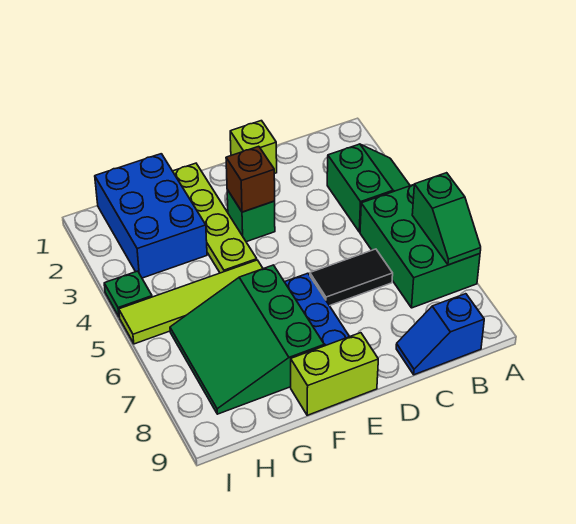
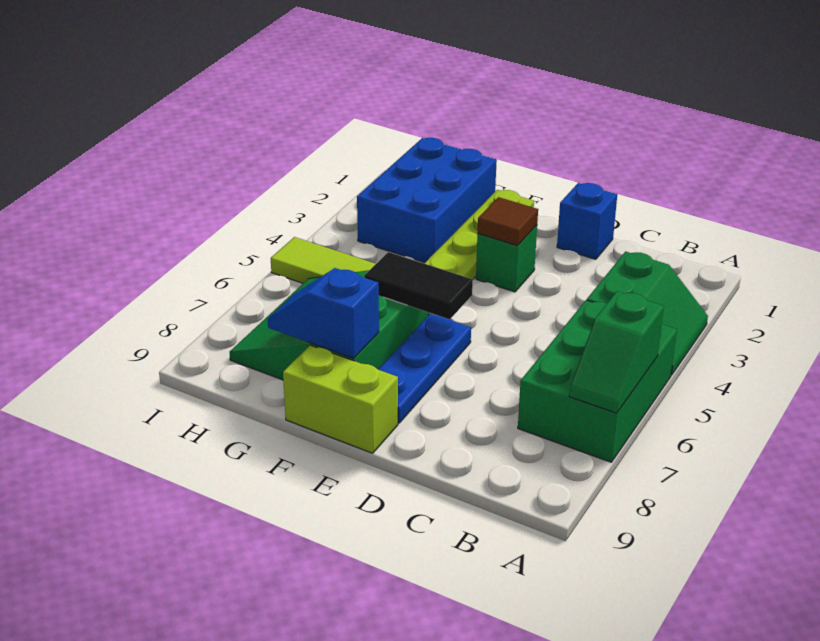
blue 1x2 slope [396,294,484,375] -> blue 1x2 slope moved to [268,268,379,358]
black 1x2 tile [310,249,393,306] -> black 1x2 tile moved to [364,252,473,319]
lime 1x1 brick [230,121,277,174] -> blue 1x1 brick [557,183,617,259]
brown 1x1 brick [226,146,275,212] -> brown 1x1 tile [478,197,538,246]
green 1x1 plate [104,271,152,317] -> none

